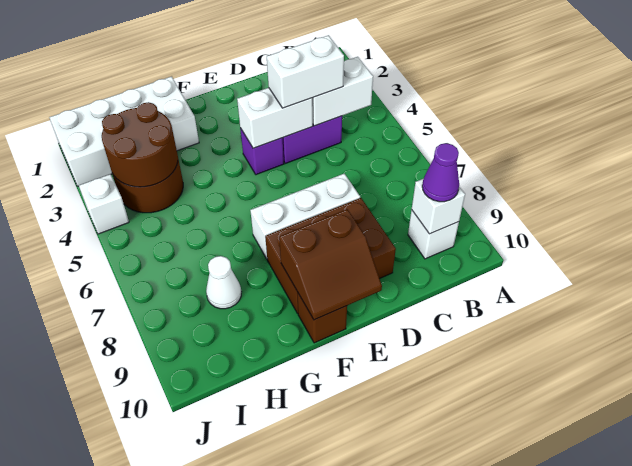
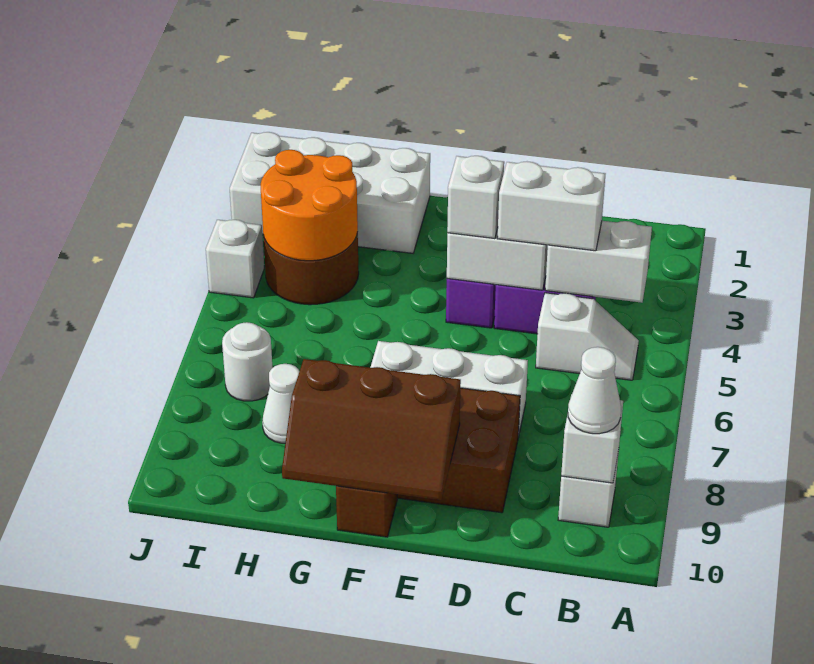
none -> white 1x2 slope [536,293,639,380]
purple 1x1 cone [422,143,459,202] -> white 1x1 cone [568,347,621,434]
none -> white 1x1 brick [447,156,504,239]
brown 2x2 slope [279,209,382,320] -> brown 2x3 slope [282,359,461,500]
brown 2x2 round brick [102,102,178,187] -> orange 2x2 round brick [261,150,358,261]
none -> white 1x1 round brick [222,322,273,401]

